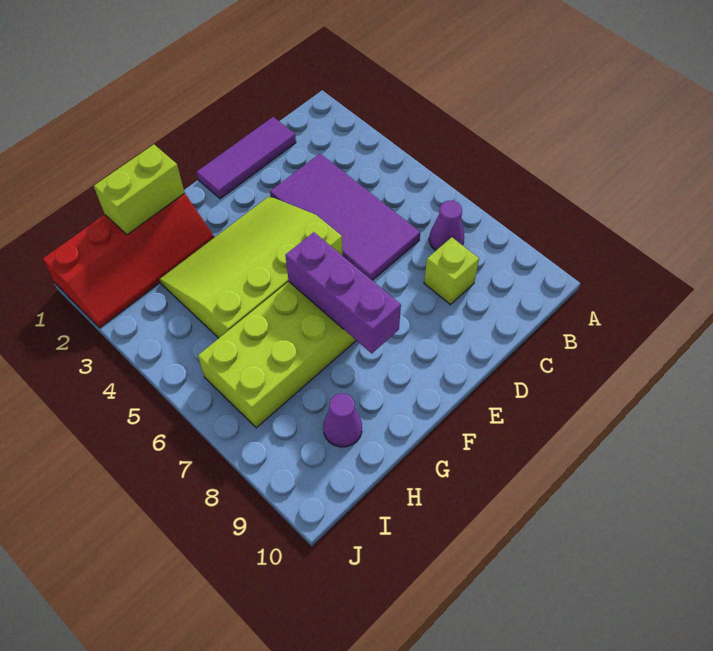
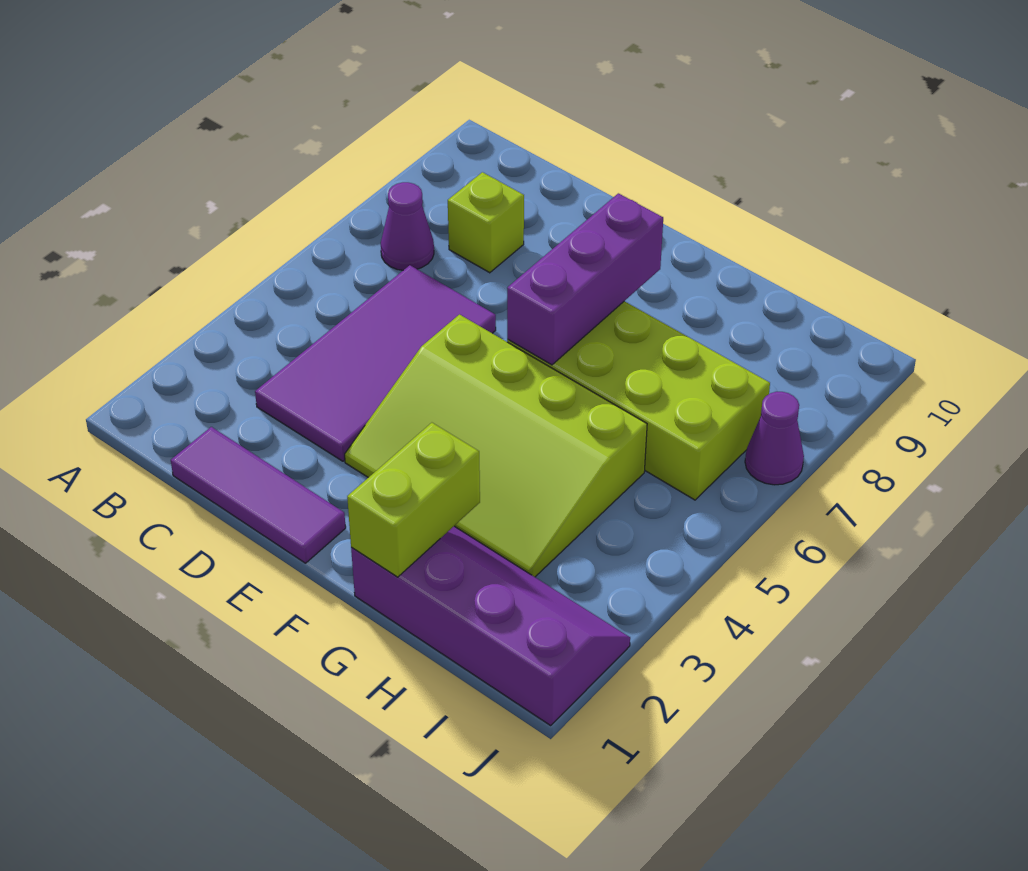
red 2x4 slope [43,193,214,328] -> purple 2x4 slope [351,526,630,725]
lime 1x2 brick [94,144,185,235] -> lime 1x2 brick turned to [347,423,480,577]
purple 1x1 cone [323,394,362,447] -> purple 1x1 cone moved to [745,392,804,485]

